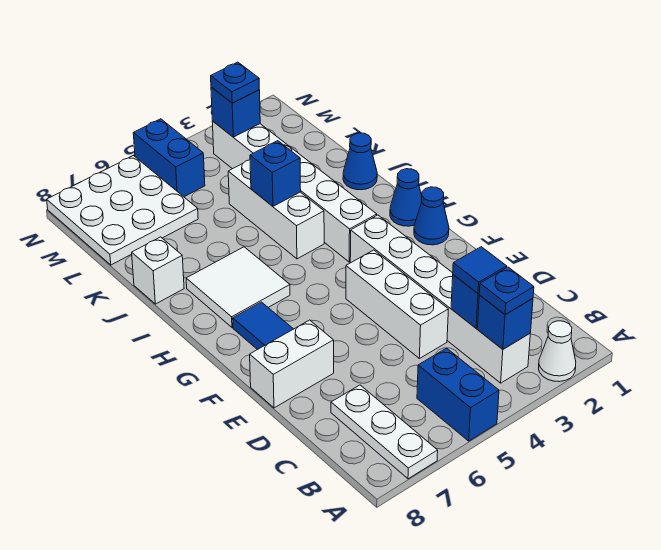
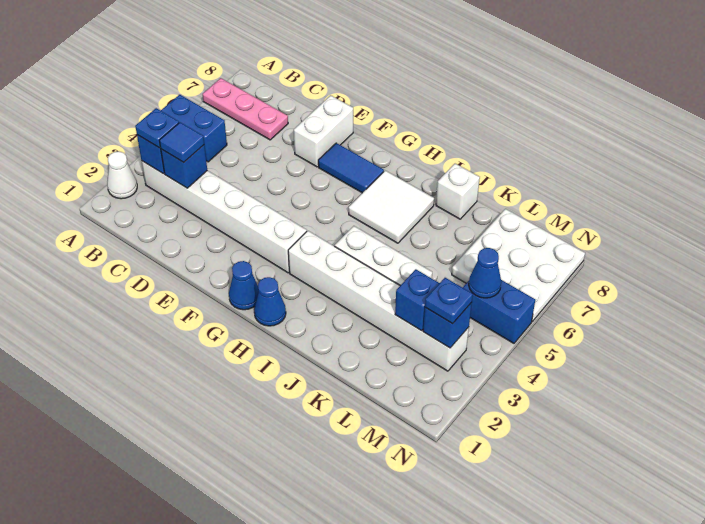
white 1x3 plate [331,385,438,479] -> pink 1x3 plate [203,78,288,140]
white 1x3 brick [346,250,448,358] -> none
blue 1x1 cone [343,133,377,190] -> blue 1x1 cone moved to [469,248,501,298]
blue 1x1 brick [250,141,301,206] -> blue 1x1 brick moved to [395,269,439,331]

